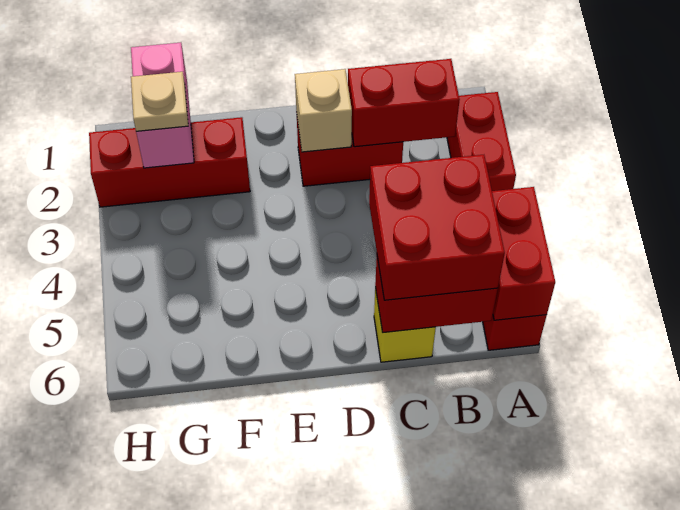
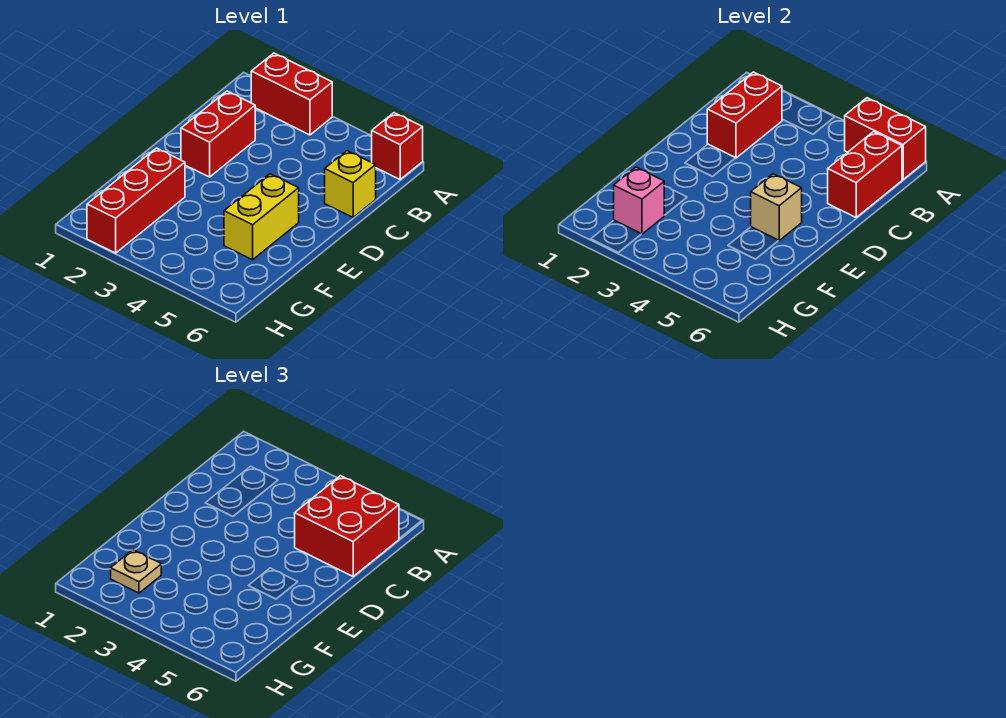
tan 1x1 brick [295,69,352,152] -> tan 1x1 brick moved to [751,174,802,241]
none -> yellow 1x2 brick [224,174,299,260]
pink 1x2 brick [131,43,194,168] -> pink 1x1 brick [614,167,664,234]

